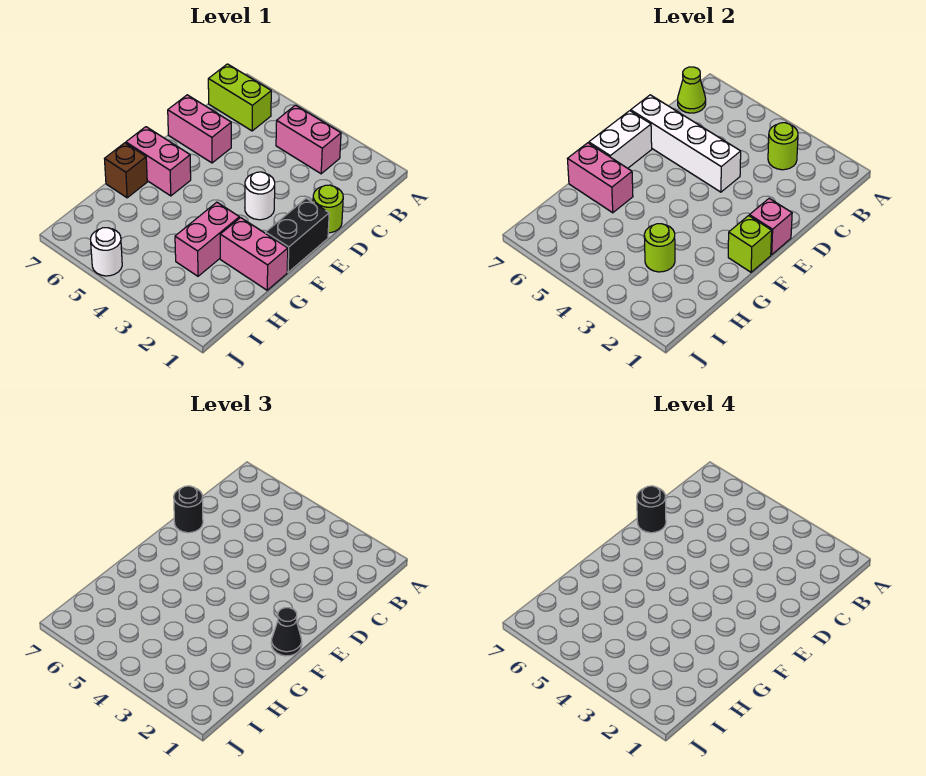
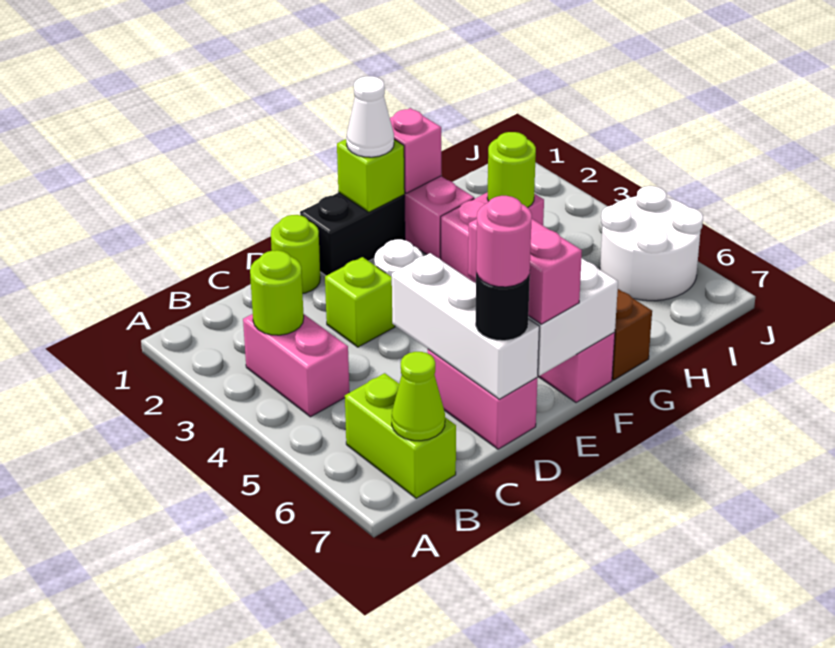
none -> lime 1x1 brick [325,257,395,347]
white 1x4 brick [631,95,741,192] -> white 1x3 brick [392,253,539,399]
black 1x1 round brick [637,486,666,533] -> pink 1x1 round brick [476,196,532,287]
pink 1x1 brick [749,198,792,255] -> pink 1x1 brick moved to [390,108,441,193]
black 1x1 cone [271,608,302,656] -> white 1x1 cone [346,76,394,157]
pink 1x2 brick [568,143,633,213] -> pink 1x2 brick moved to [468,219,582,324]
white 1x1 round brick [91,228,122,276] -> white 2x2 round brick [600,186,703,301]

